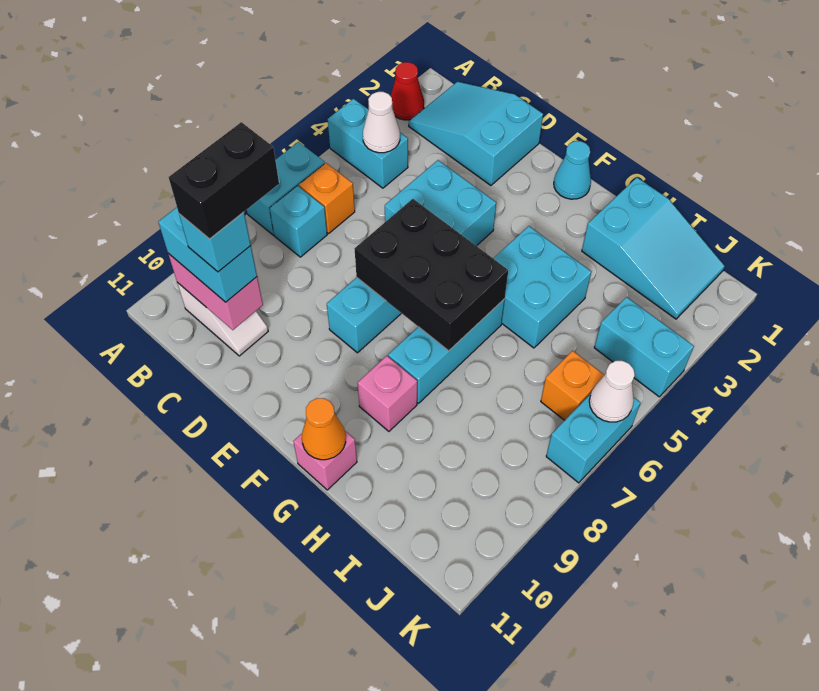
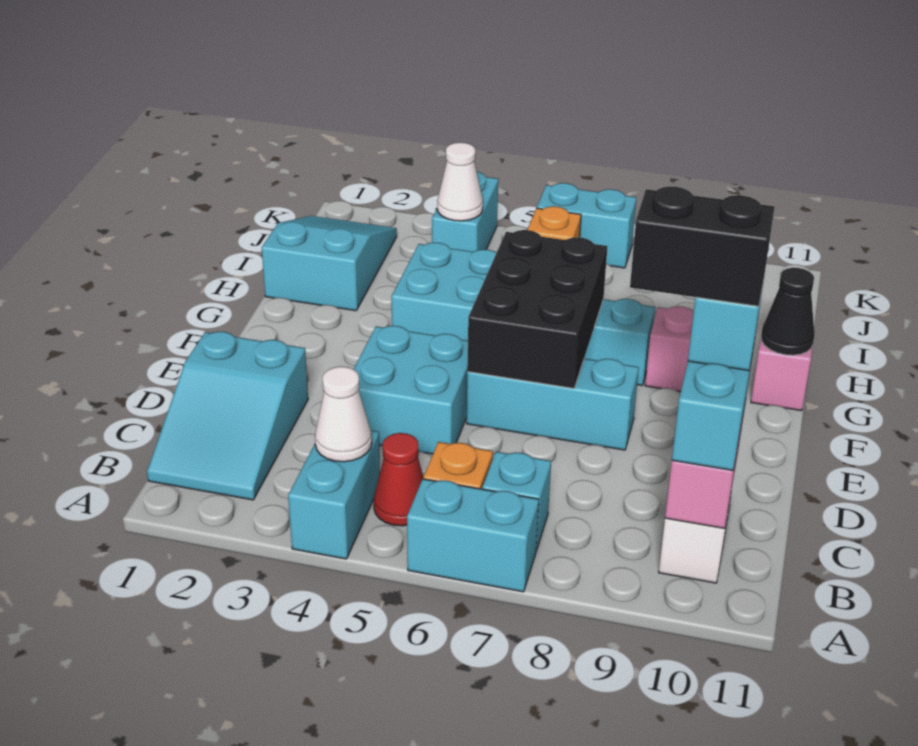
red 1x1 cone [391,62,424,120] -> red 1x1 cone moved to [374,433,423,526]
cyan 1x1 cone [554,141,591,199] -> none
orange 1x1 cone [302,398,346,460] -> black 1x1 cone [761,268,815,355]
white 1x1 cone [589,361,635,422] -> white 1x1 cone moved to [437,142,483,221]

